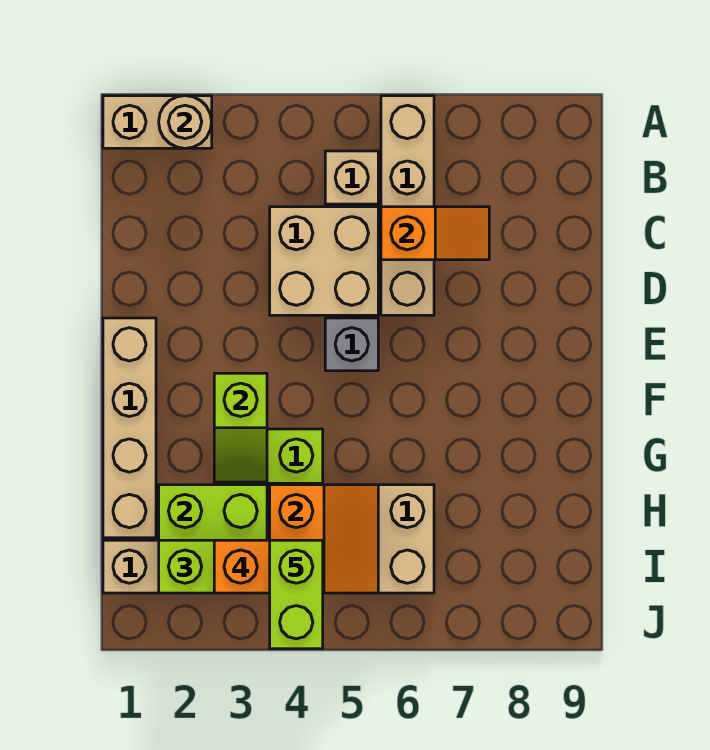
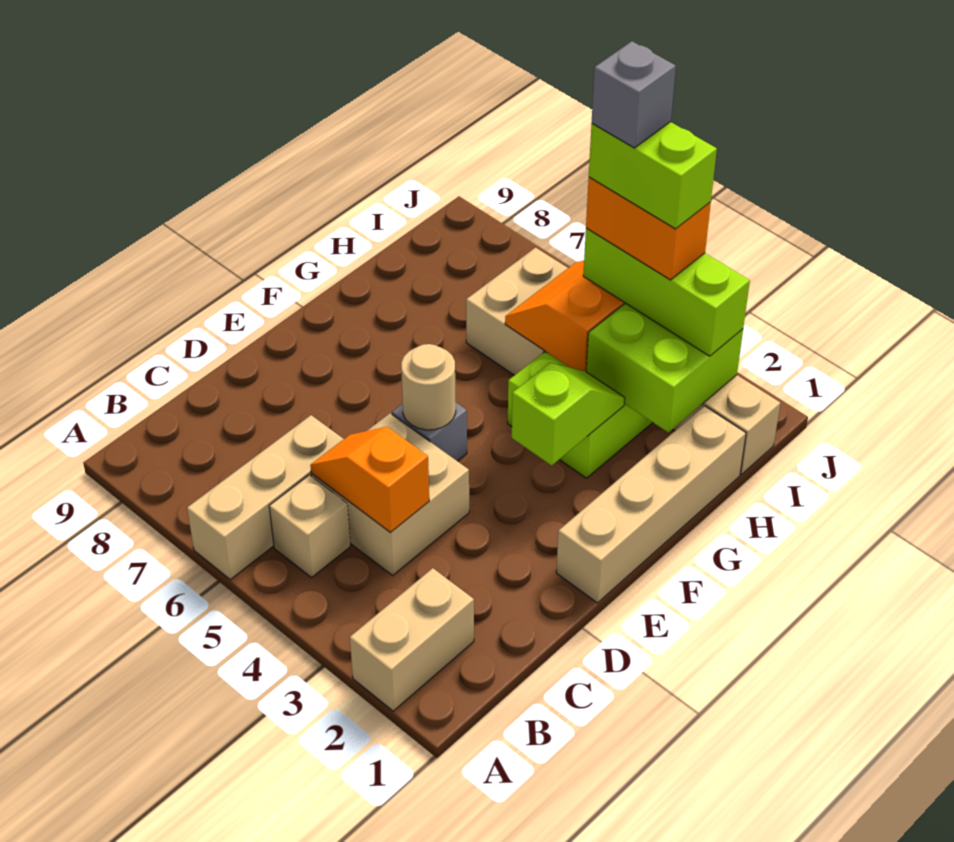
tan 1x2 brick [103,96,212,148] -> tan 1x2 brick turned to [350,568,474,711]
tan 1x1 round brick [159,96,212,148] -> tan 1x1 round brick moved to [401,344,456,430]
tan 1x4 brick [381,96,434,315] -> tan 1x3 brick [187,415,343,579]
orange 1x2 slope [381,207,489,260] -> orange 1x2 slope moved to [310,427,429,533]
lime 1x2 brick [270,540,323,649] -> lime 1x2 brick turned to [589,122,717,229]
none -> grey 1x1 brick [592,41,676,148]

